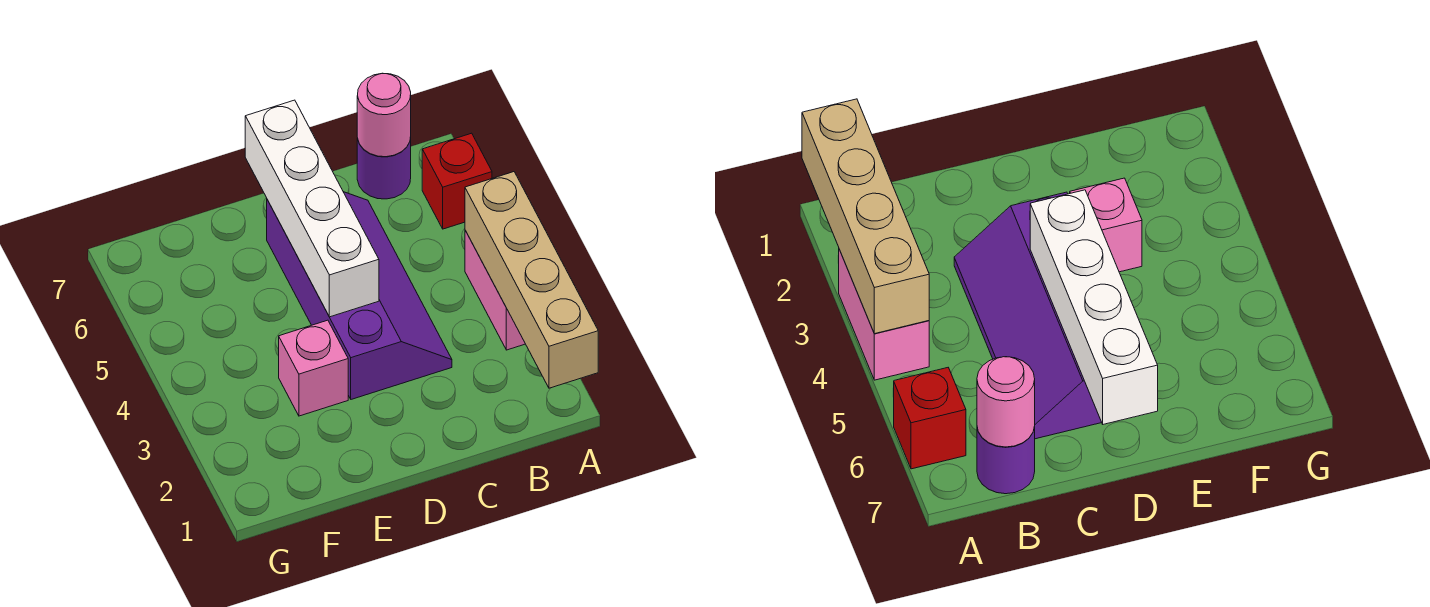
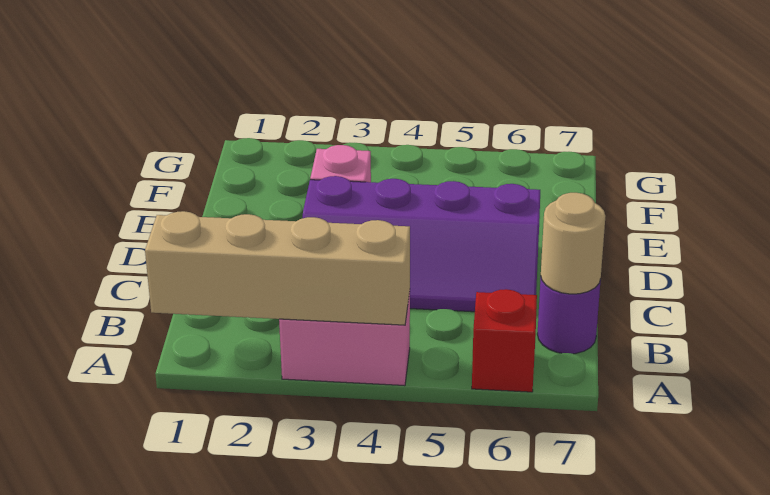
pink 1x1 round brick [357,73,411,157] -> tan 1x1 round brick [541,193,605,294]
white 1x4 brick [245,100,379,317] -> none

